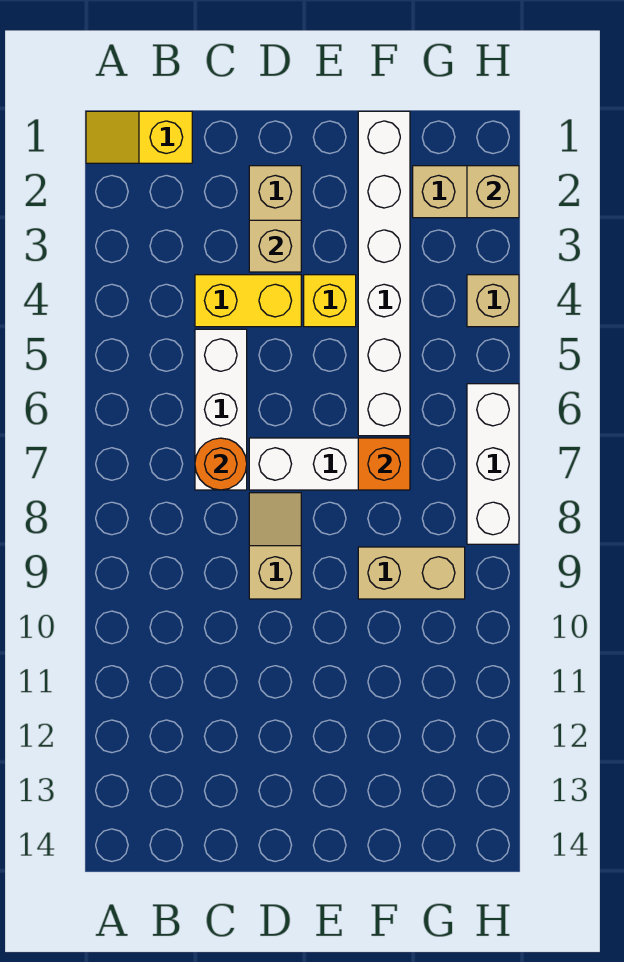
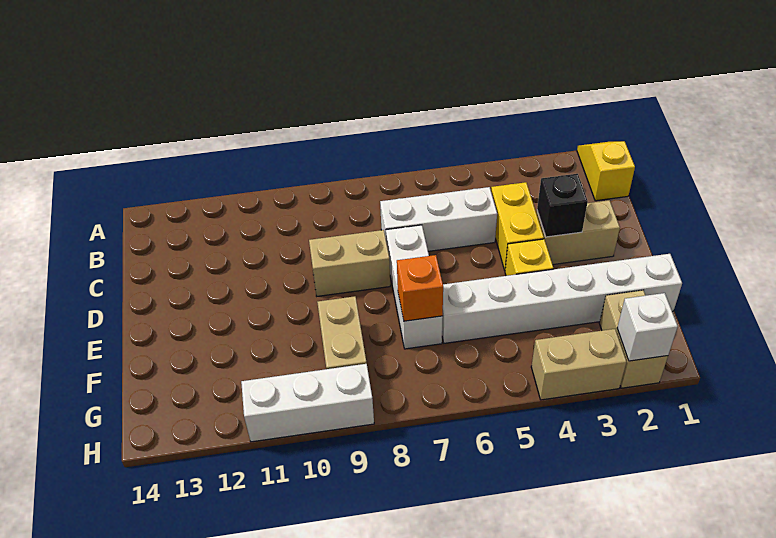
orange 1x1 round brick [195,438,247,490] -> none
tan 1x1 brick [249,220,301,272] -> black 1x1 brick [537,174,588,237]
tan 1x2 slope [249,493,301,599] -> tan 1x2 brick [309,230,390,296]
tan 1x1 brick [467,166,519,218] -> white 1x1 brick [617,293,678,361]
tan 1x1 brick [467,275,519,327] -> tan 1x2 brick [531,329,626,400]
white 1x3 brick [467,384,519,544] -> white 1x3 brick moved to [241,364,374,442]

